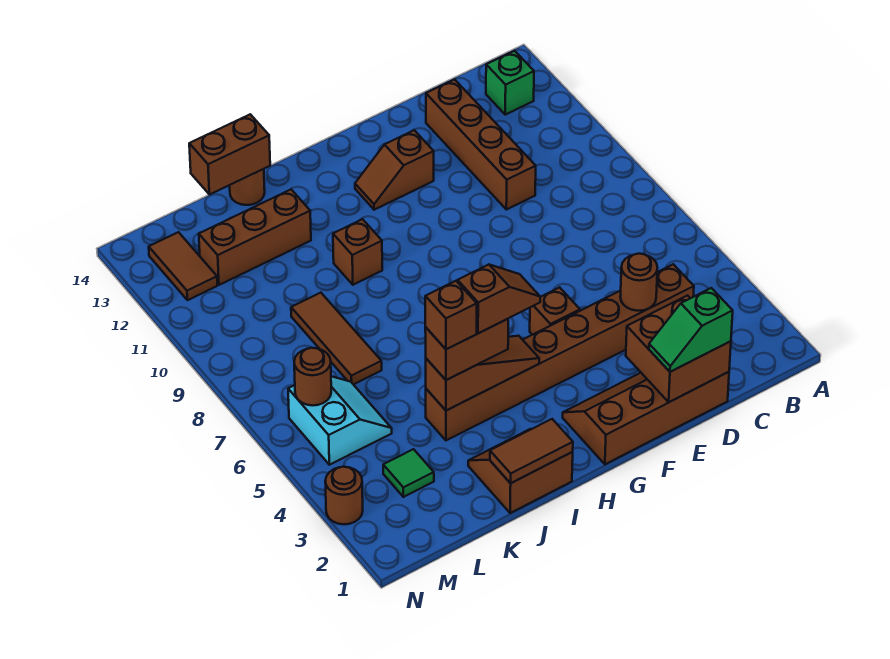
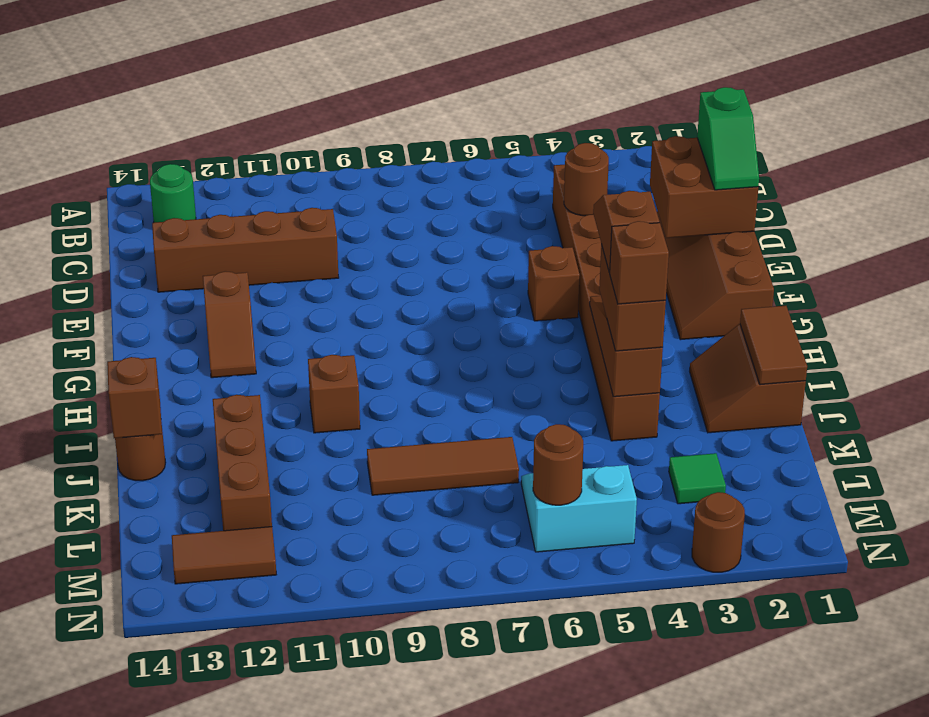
green 1x1 brick [486,51,534,115] -> green 1x1 round brick [150,164,196,222]
brown 1x2 brick [189,114,270,195] -> brown 1x1 brick [107,357,162,438]

